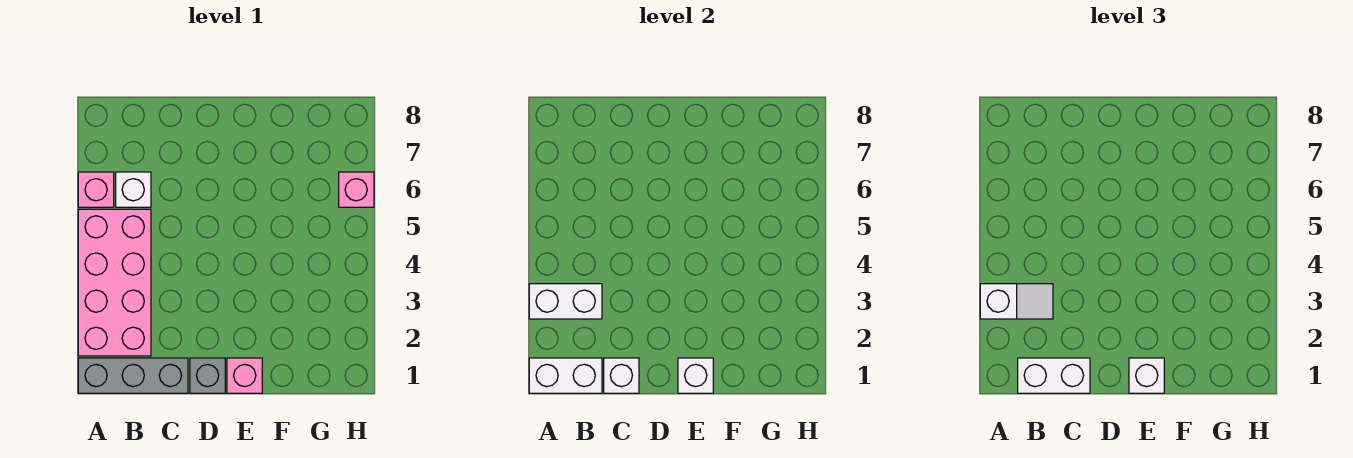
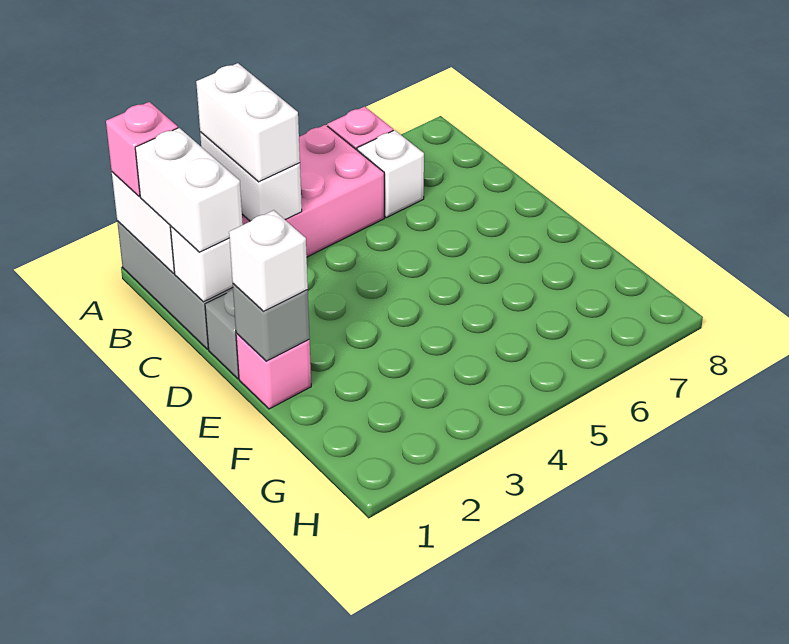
white 1x2 slope [980,284,1053,319] -> white 1x2 brick [196,63,300,182]
white 1x1 brick [678,358,713,393] -> grey 1x1 brick [233,284,310,361]
pink 1x1 brick [339,172,374,207] -> pink 1x1 brick moved to [106,102,178,196]

